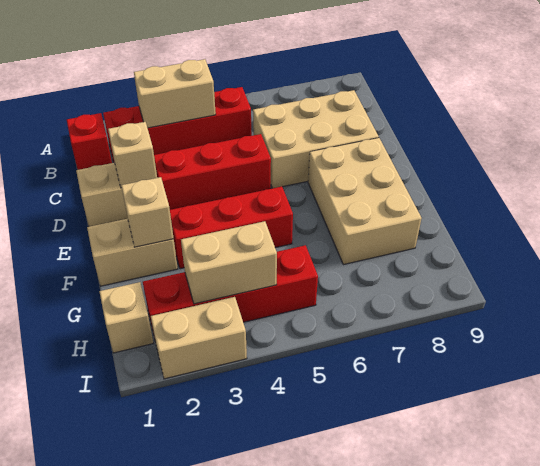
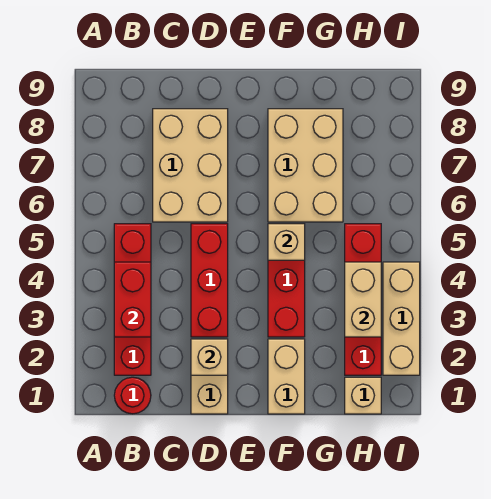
red 1x1 brick [67,113,112,170] -> red 1x1 round brick [114,377,151,414]
tan 1x2 brick [134,59,216,128] -> red 1x2 brick [114,262,151,337]
tan 2x3 brick [308,138,422,265] -> tan 2x3 brick turned to [268,109,343,222]
tan 1x1 brick [121,177,174,247] -> tan 1x1 brick moved to [268,224,305,260]
tan 1x2 brick [151,297,247,379] -> tan 1x3 brick [383,262,420,375]

